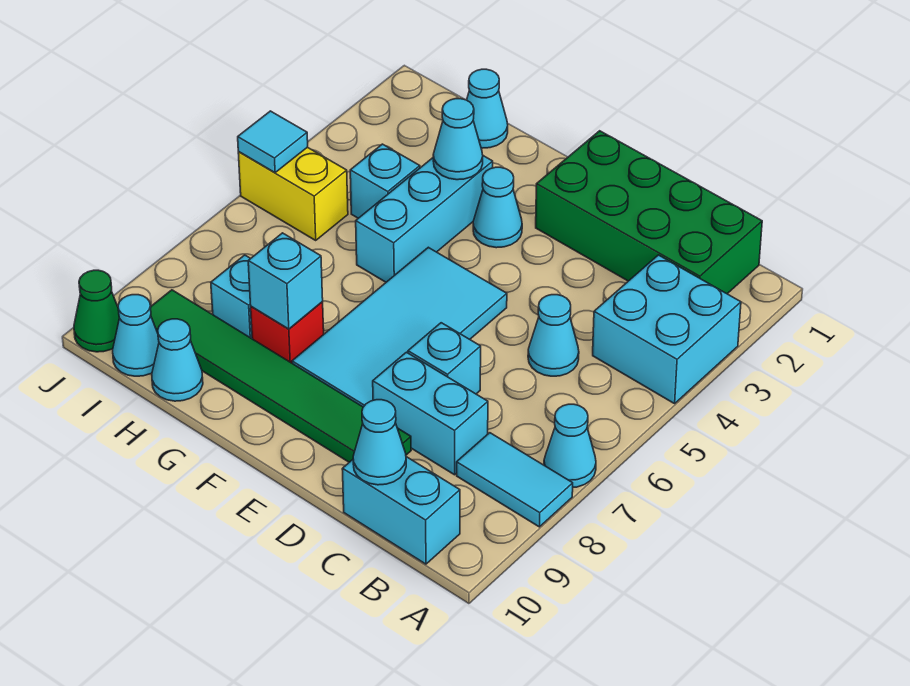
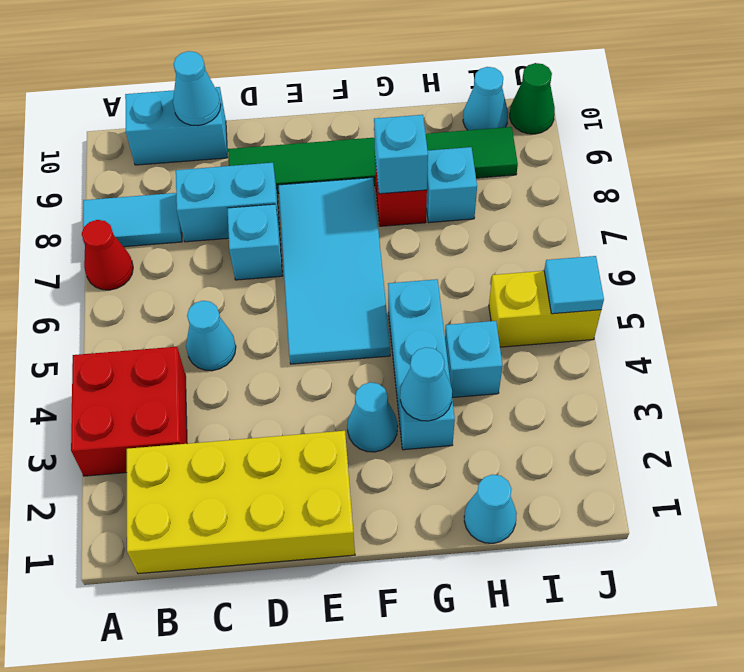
cyan 2x2 brick [593,255,741,404] -> red 2x2 brick [71,347,187,476]
cyan 1x1 cone [544,404,596,487] -> red 1x1 cone [82,220,133,290]
green 2x4 brick [536,131,762,294] -> yellow 2x4 brick [127,431,355,574]
cyan 1x1 cone [152,319,203,401] -> none

